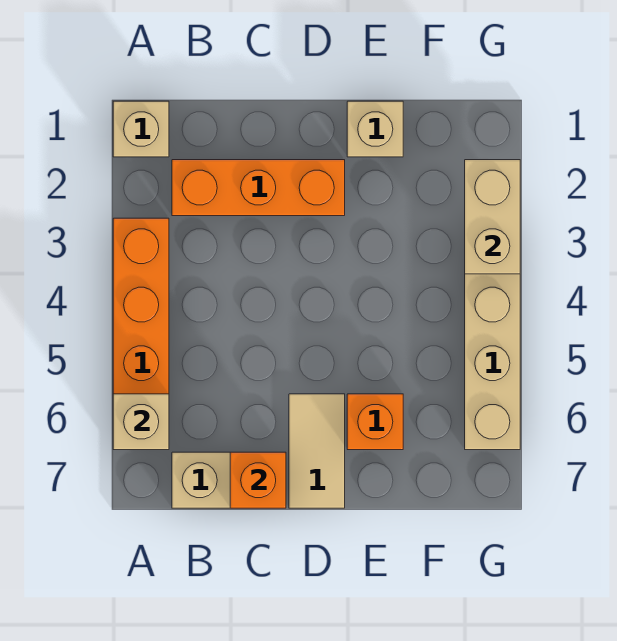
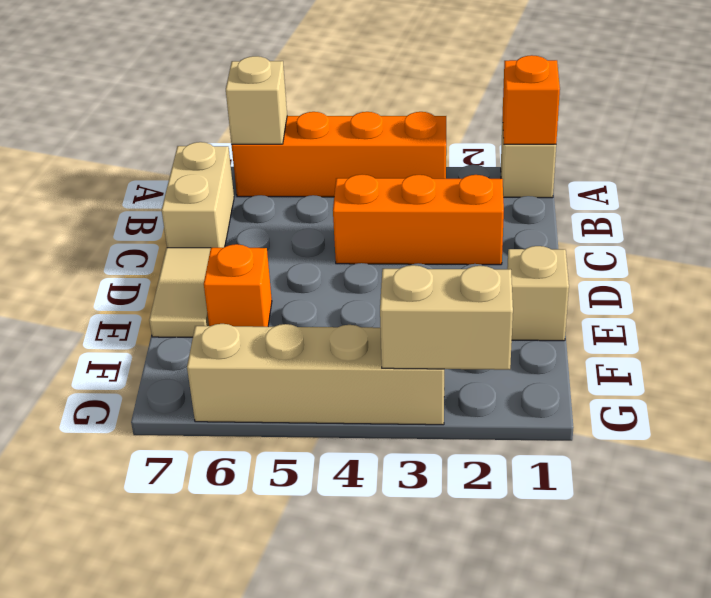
orange 1x3 brick [172,160,345,216] -> orange 1x3 brick turned to [333,175,504,265]
orange 1x1 brick [230,452,286,508] -> orange 1x1 brick moved to [503,55,560,144]
tan 1x2 tile [289,394,345,508] -> tan 1x2 tile turned to [149,248,211,337]

